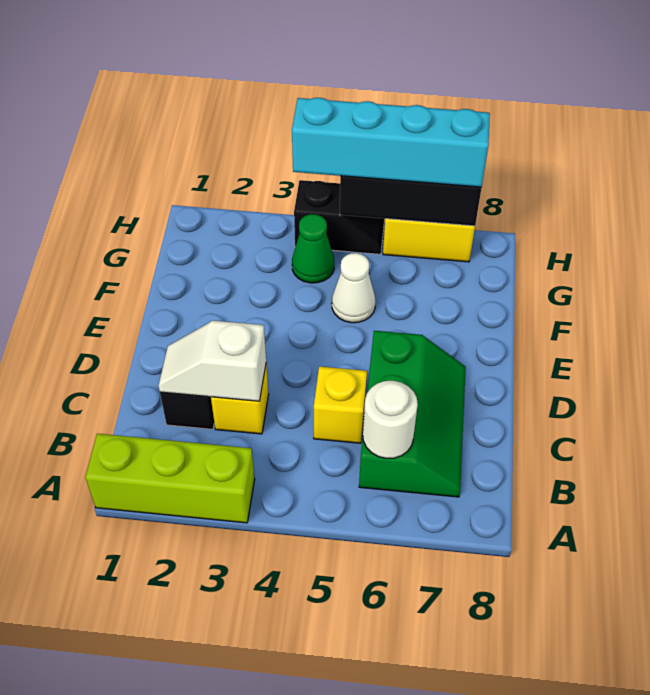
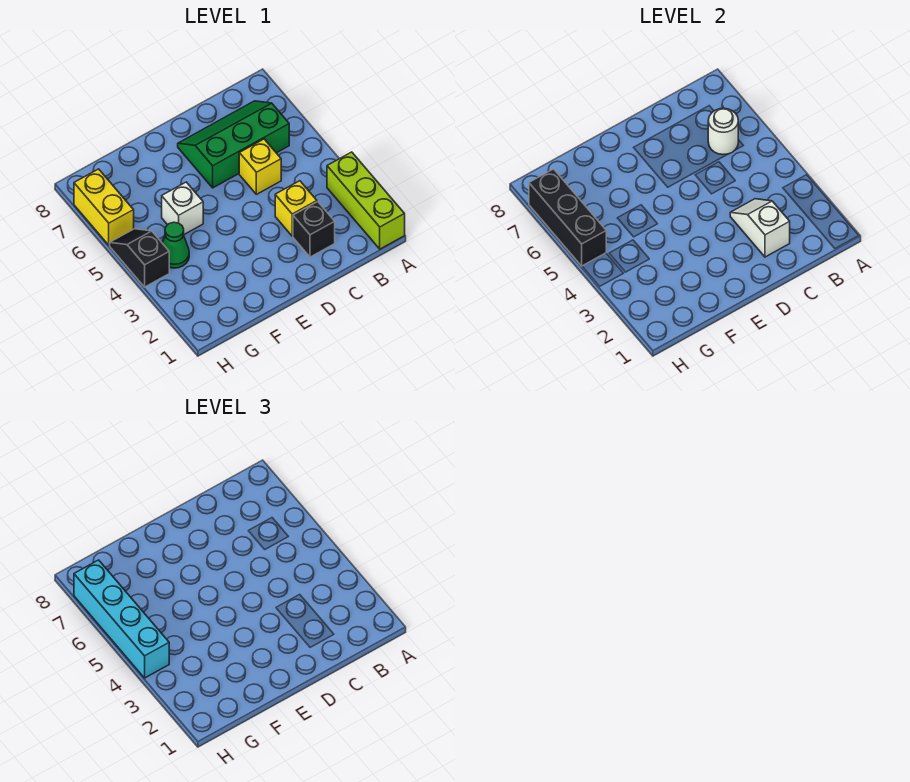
white 1x2 slope [159,321,266,401] -> white 1x2 slope turned to [730,199,790,257]
white 1x1 cone [332,253,376,323] -> white 1x1 brick [162,182,203,234]

